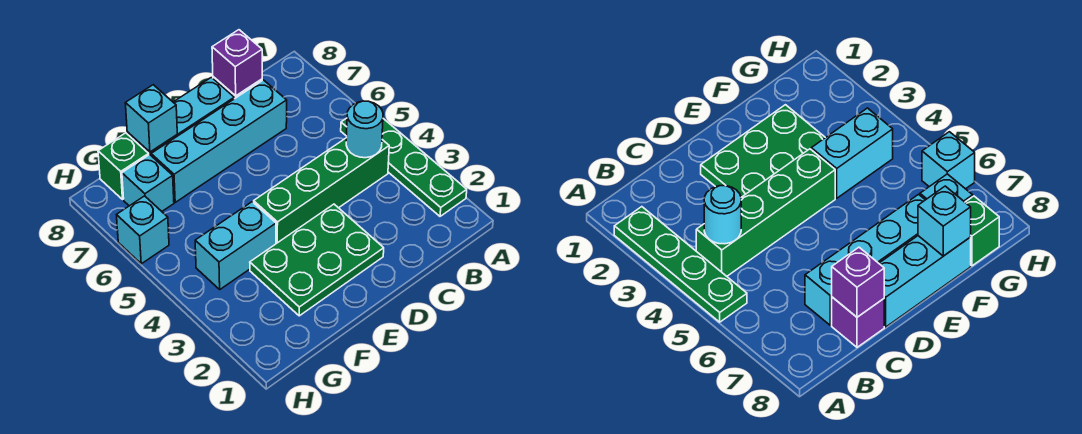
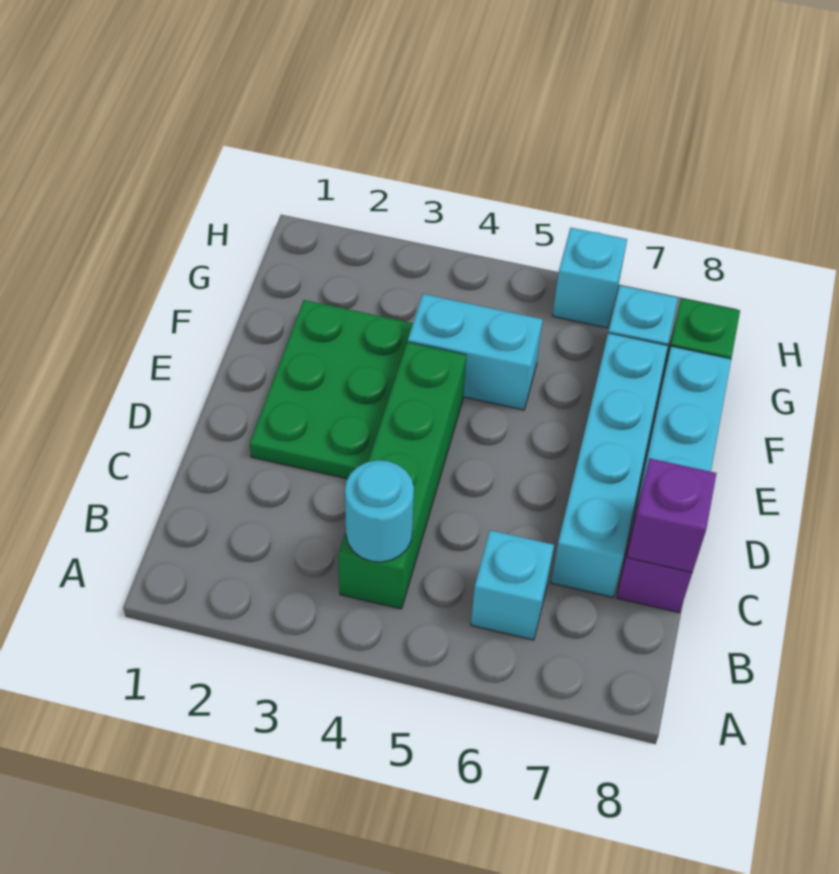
green 1x4 plate [341,118,467,216] -> none
cyan 1x2 brick [195,202,276,289] -> cyan 1x2 brick turned to [408,294,543,410]
cyan 1x1 brick [125,85,177,152] -> cyan 1x1 brick moved to [471,530,554,640]

